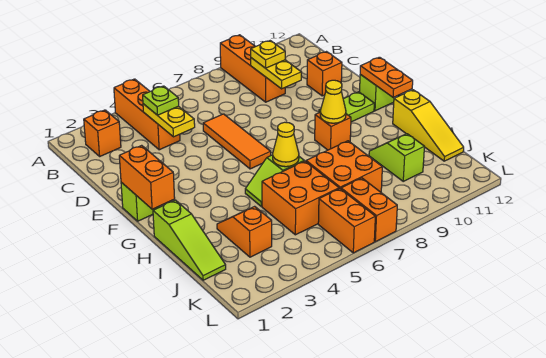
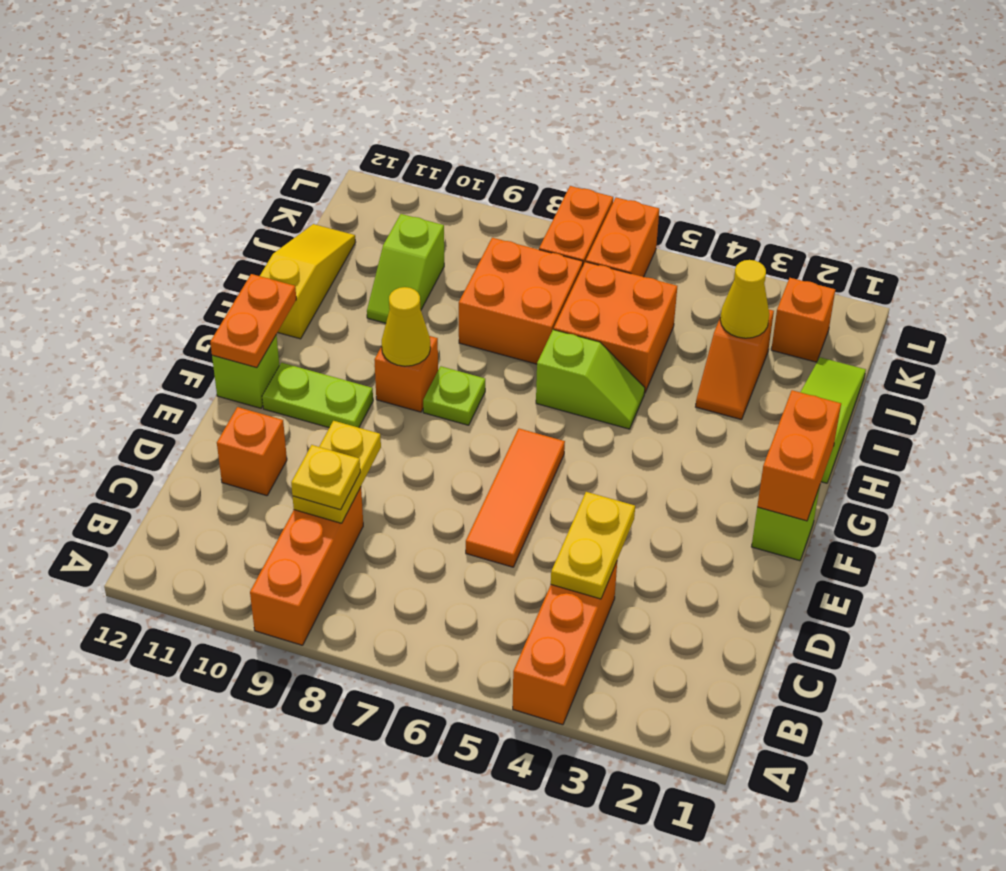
orange 1x1 brick [84,110,121,156] -> orange 1x1 brick moved to [771,278,835,362]
lime 1x1 plate [143,86,179,115] -> lime 1x1 plate moved to [423,366,485,425]
yellow 1x1 cone [273,122,299,167] -> yellow 1x1 cone moved to [720,260,769,338]

